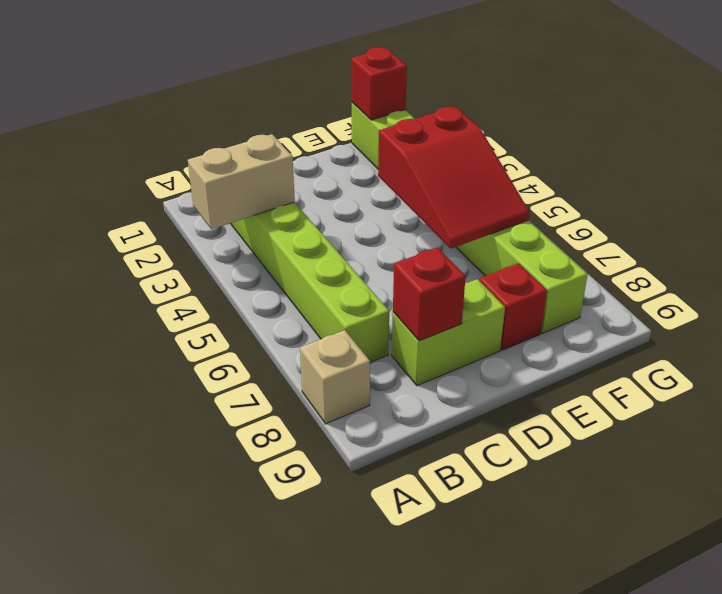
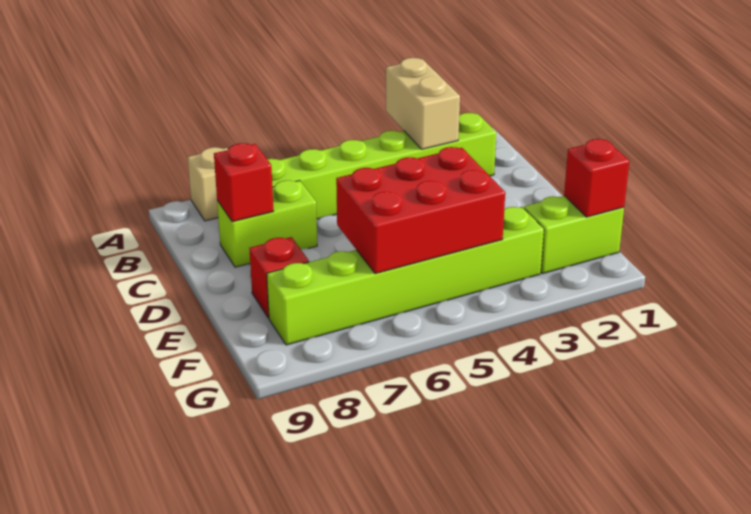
lime 1x2 brick [392,279,505,386] -> lime 1x2 brick turned to [217,180,317,267]
red 2x3 slope [378,107,529,249] -> red 2x3 brick [336,147,505,274]

